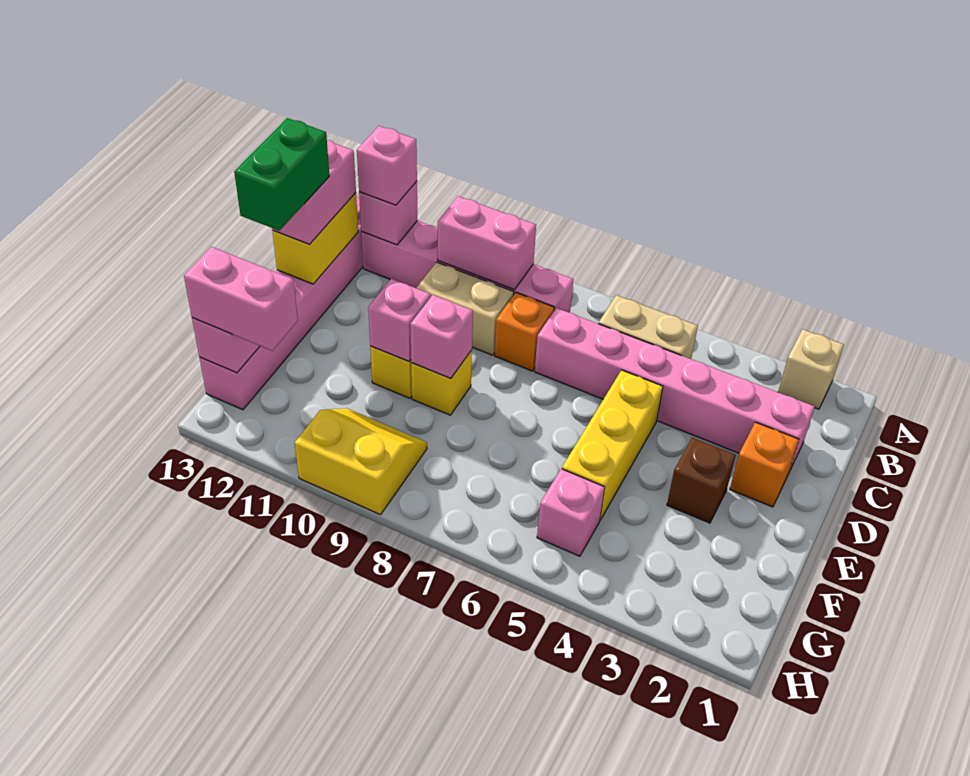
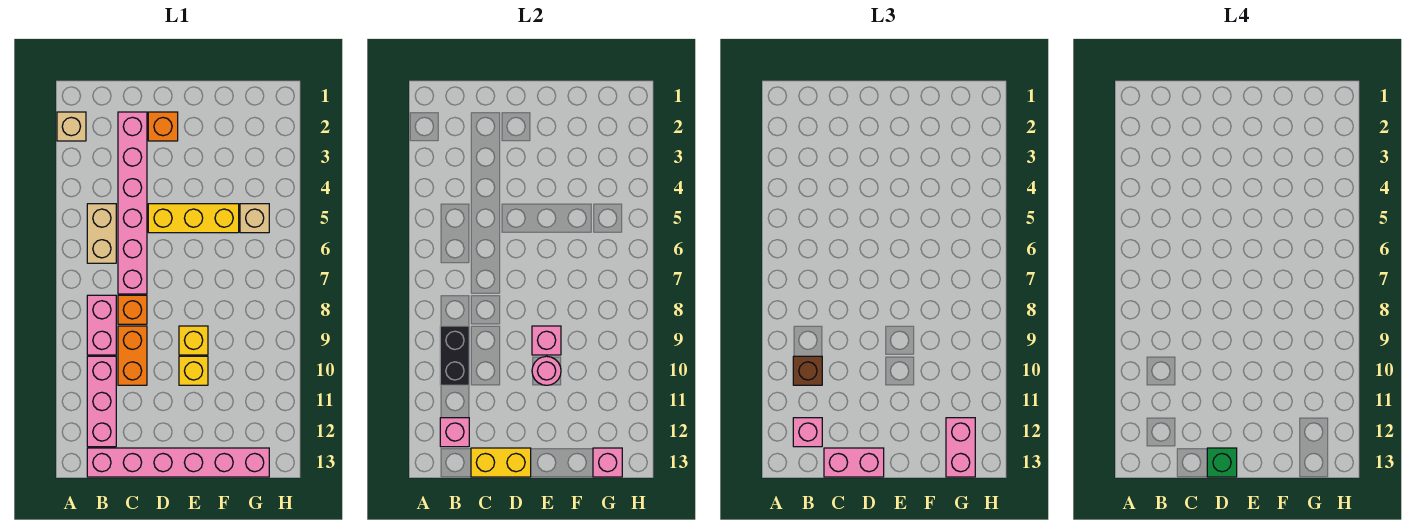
pink 1x2 brick [438,196,536,290] -> black 1x2 brick [440,326,469,385]
tan 1x2 brick [417,262,514,355] -> orange 1x2 brick [118,326,147,385]
green 1x2 brick [234,118,329,231] -> green 1x1 brick [1207,448,1237,477]
brown 1x1 brick [667,438,736,523] -> brown 1x1 brick moved to [793,356,822,385]
pink 1x1 brick [368,279,431,361] -> pink 1x1 round brick [532,356,561,385]
pink 1x1 brick [537,469,605,556] -> tan 1x1 brick [240,204,269,233]
yellow 2x2 slope [295,408,427,515] -> none

